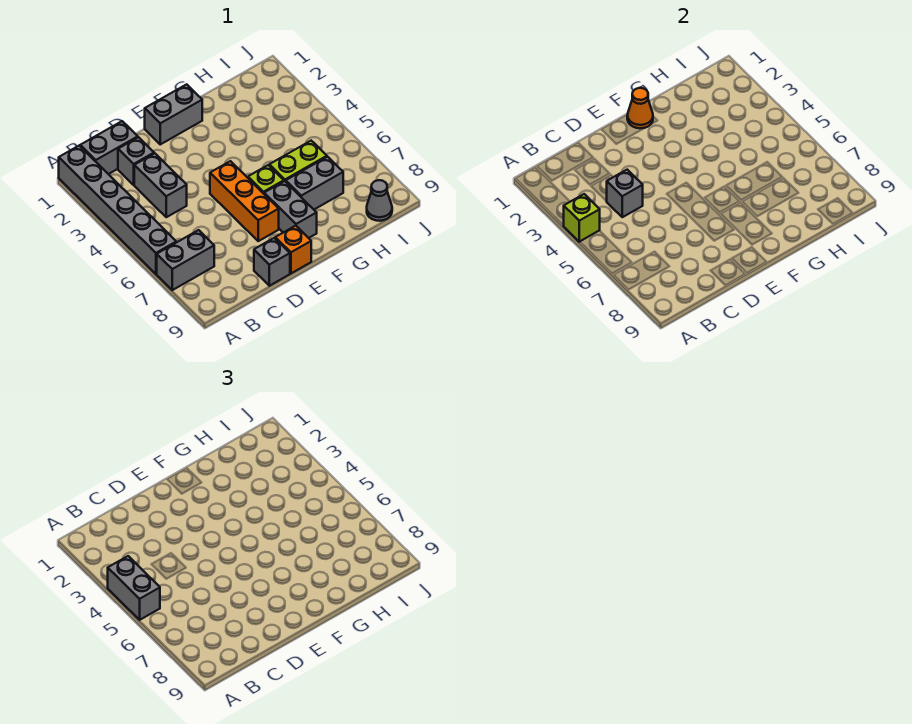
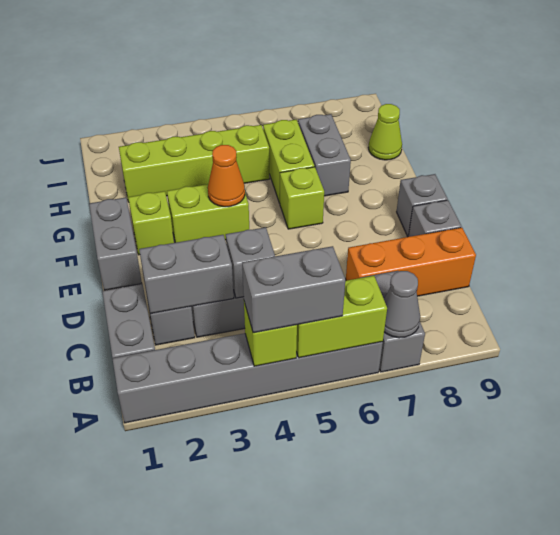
none -> lime 1x2 brick [296,276,387,358]
orange 1x3 brick [210,161,279,241] -> orange 1x3 brick moved to [346,227,476,296]
orange 1x1 brick [275,226,311,273] -> grey 1x1 brick [397,174,448,236]
orange 1x1 cone [627,88,653,128] -> orange 1x1 cone moved to [208,145,245,207]
none -> lime 1x1 brick [128,191,174,255]
none -> lime 1x2 brick [167,184,249,243]
grey 1x2 brick [264,181,317,238] -> grey 1x2 brick moved to [139,235,234,314]
none -> lime 1x4 brick [119,125,270,202]
none -> lime 1x1 cone [368,104,402,160]
grey 1x1 cone [367,180,392,221] -> grey 1x1 cone moved to [384,271,420,338]

